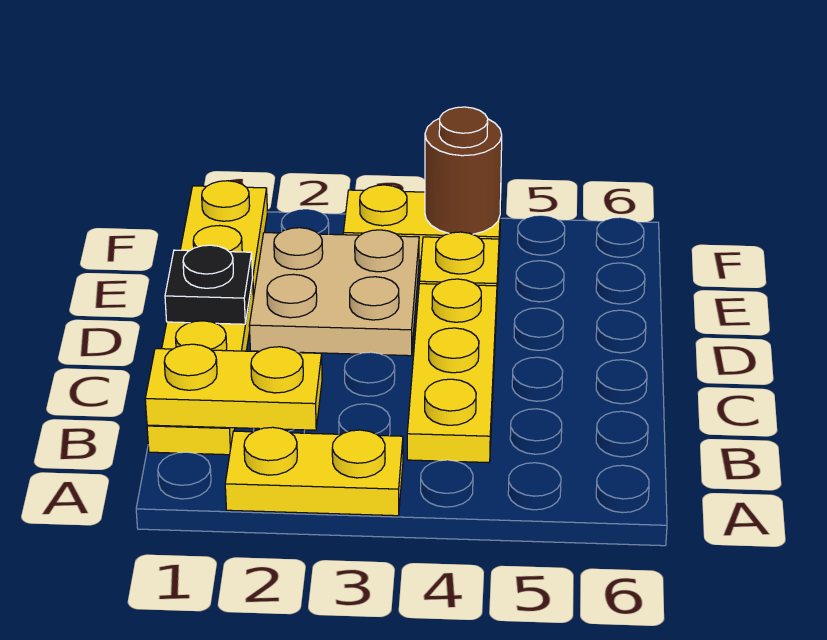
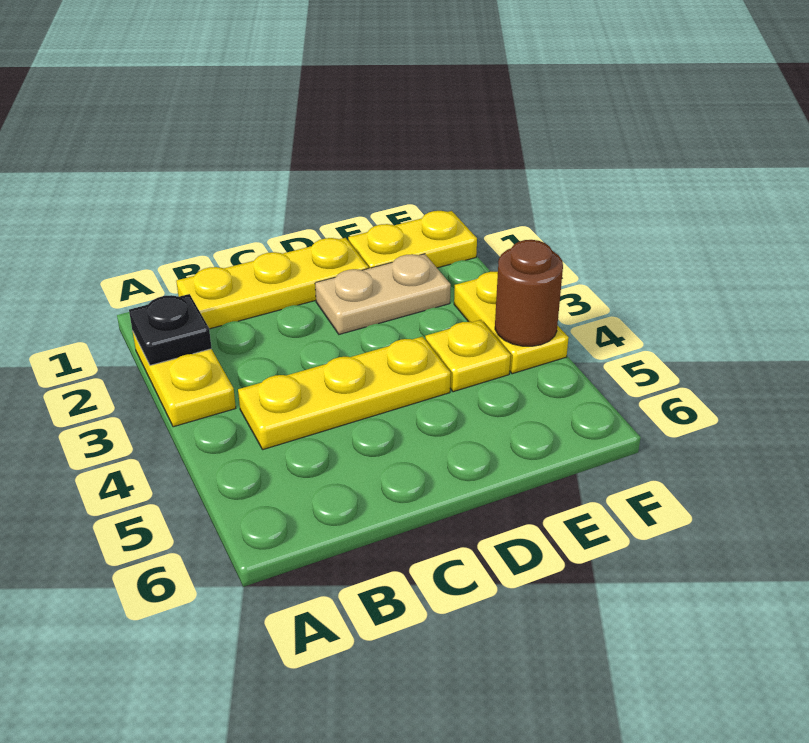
yellow 1x2 plate [145,344,322,430] -> none
black 1x1 plate [165,245,253,324] -> black 1x1 plate moved to [129,294,212,365]
tan 2x2 plate [249,228,419,356] -> tan 1x2 plate [315,254,451,334]

